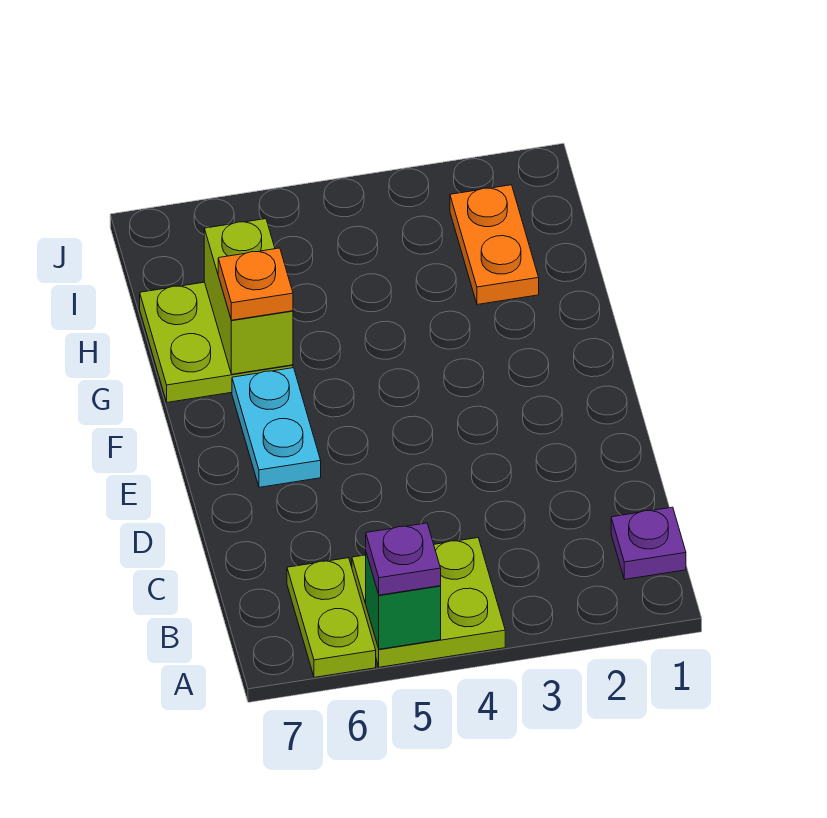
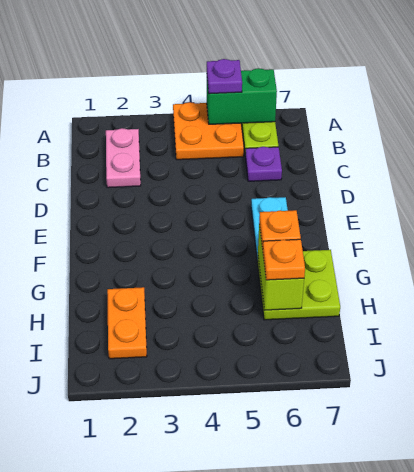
lime 2x2 plate [352,538,505,667] -> orange 2x2 plate [173,102,244,160]
green 1x1 brick [366,553,441,649] -> green 1x2 brick [207,68,277,124]
purple 1x1 plate [611,507,686,579] -> purple 1x1 plate moved to [245,147,282,181]
none -> pink 1x2 plate [106,128,141,188]
none -> orange 1x1 plate [262,239,305,280]

